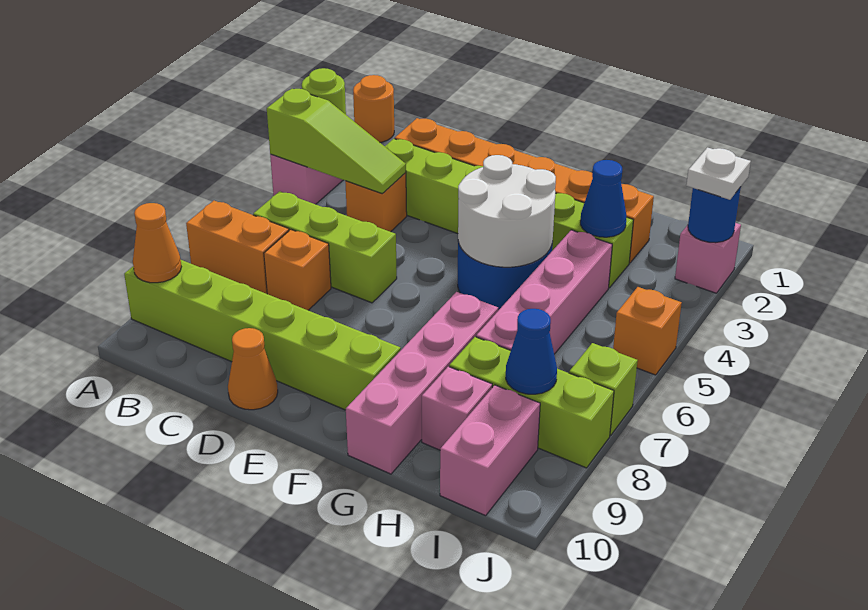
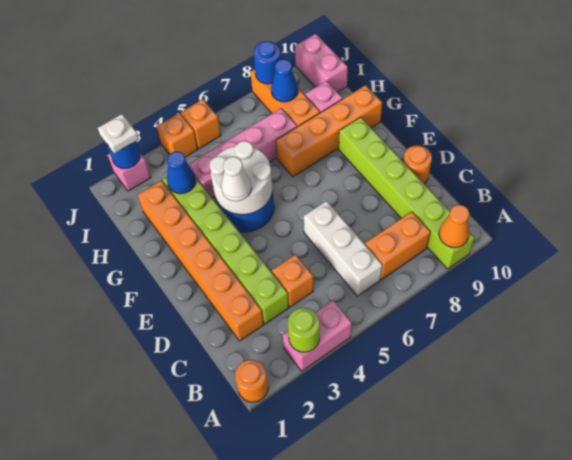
lime 1x3 slope [267,89,406,193] -> none
orange 1x2 brick [186,201,289,294] -> orange 1x2 brick turned to [365,212,431,280]
lime 1x3 brick [253,191,397,303] -> white 1x3 brick [304,201,382,296]
orange 1x1 brick [264,230,331,310] -> orange 1x1 brick moved to [157,113,198,157]
orange 1x1 cone [228,328,278,410] -> orange 1x1 round brick [403,145,432,184]
none -> white 1x1 cone [221,157,251,201]
pink 1x4 brick [346,292,498,474] -> orange 1x4 brick [276,85,382,177]
lime 1x3 brick [449,337,614,468] -> orange 1x3 brick [250,69,320,127]
pink 1x2 brick [440,385,540,516] -> pink 1x2 brick turned to [295,34,348,92]
lime 1x1 brick [569,343,638,436] -> none
none -> blue 1x1 round brick [253,41,281,84]

